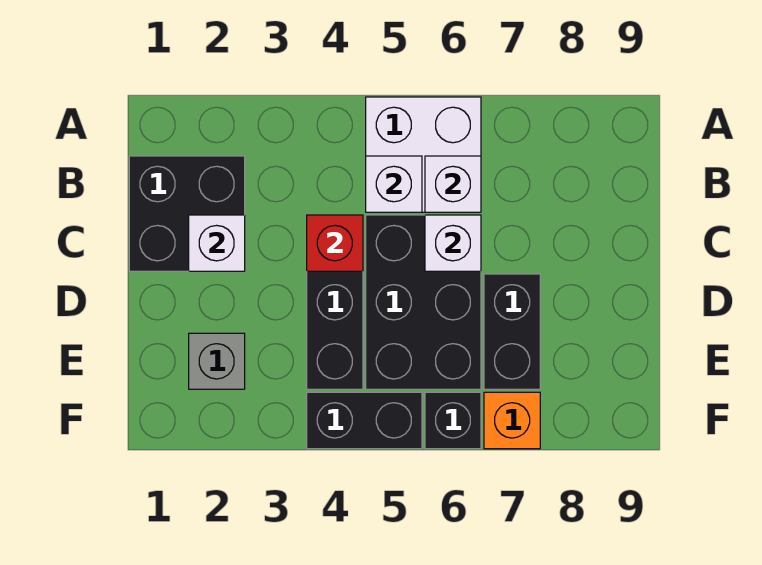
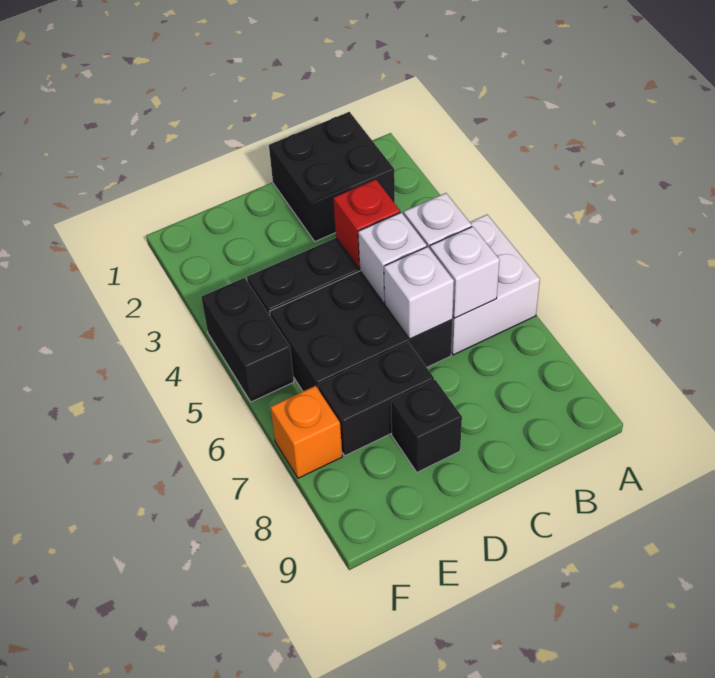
white 1x1 brick [189,215,245,271] -> white 1x1 brick moved to [358,212,427,303]
grey 1x1 brick [189,333,245,389] -> none
black 1x1 brick [425,392,481,449] -> black 1x1 brick moved to [391,380,462,472]

